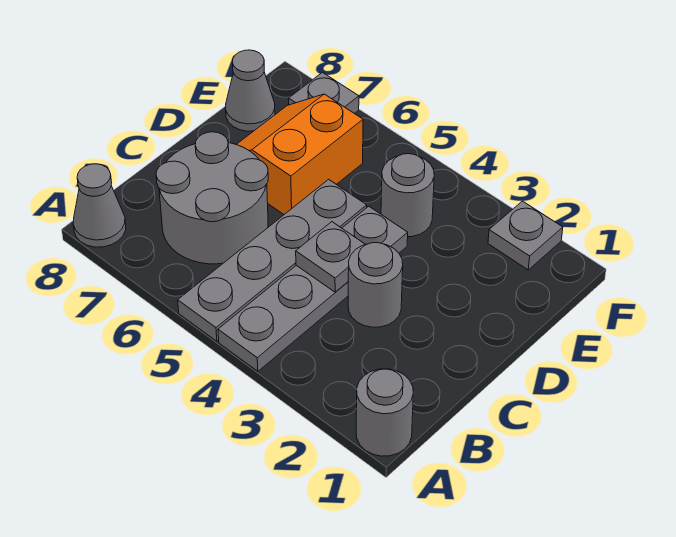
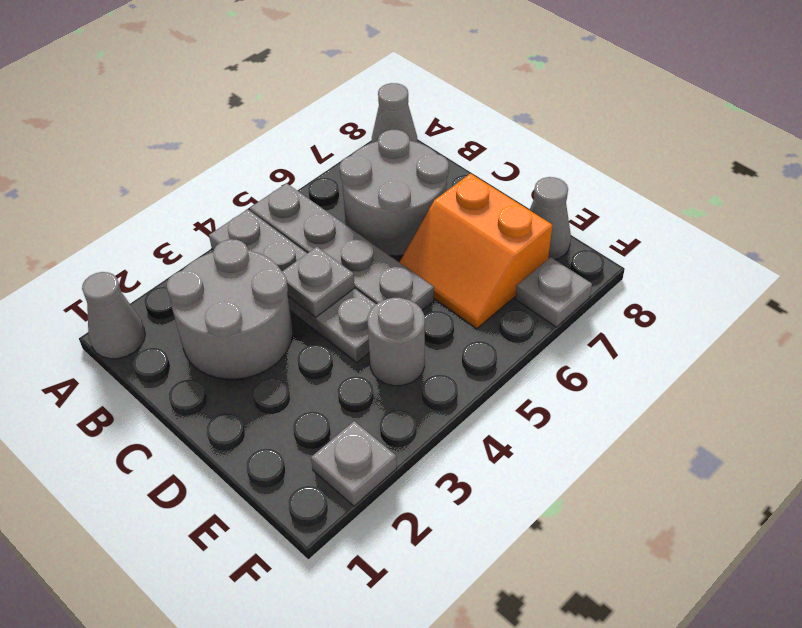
grey 1x1 round brick [356,369,413,456] -> grey 1x1 cone [82,272,145,359]
grey 1x1 round brick [348,243,403,327] -> grey 2x2 round brick [167,239,293,379]
orange 2x2 slope [236,94,363,214] -> orange 2x2 slope turned to [399,174,552,329]

